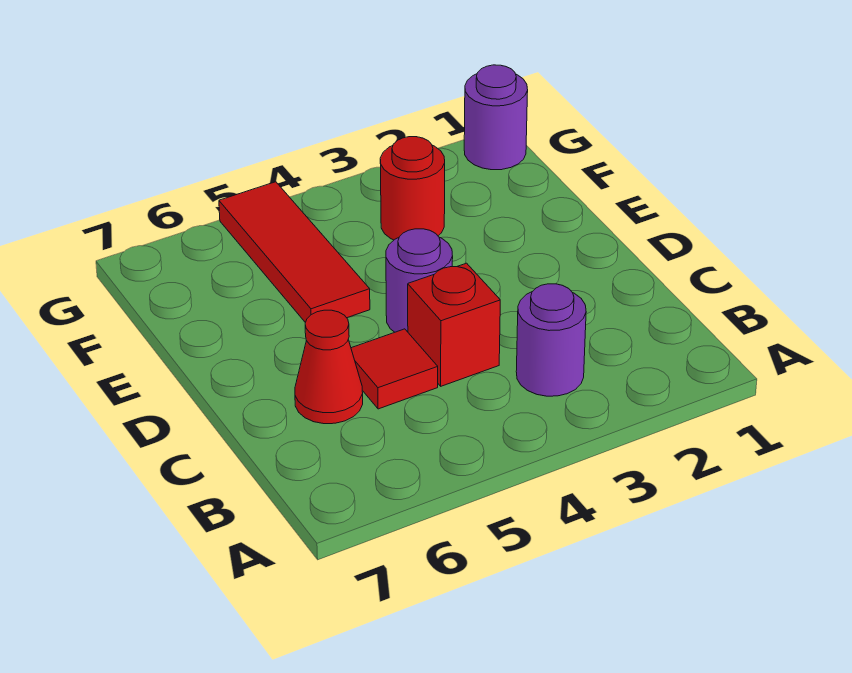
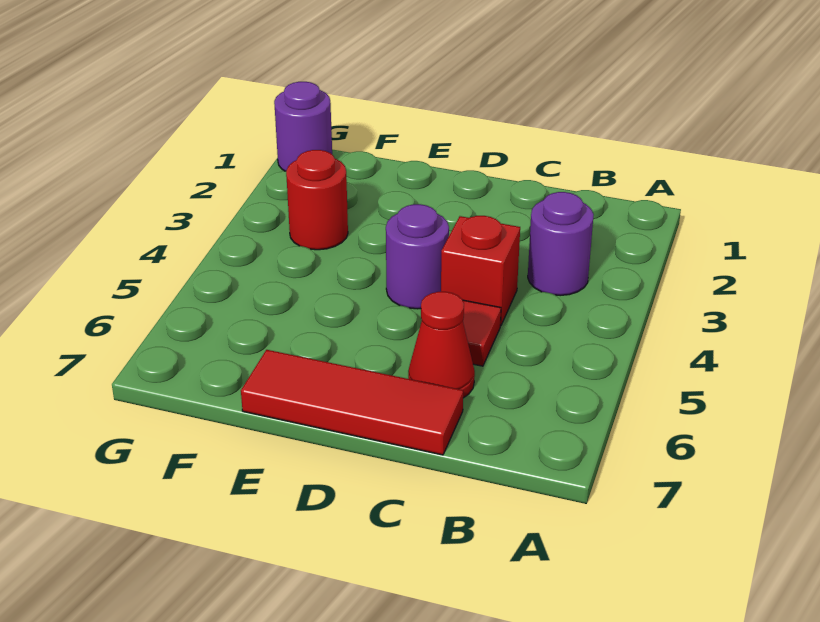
red 1x3 tile [219,182,370,322] -> red 1x3 tile moved to [241,350,463,455]

